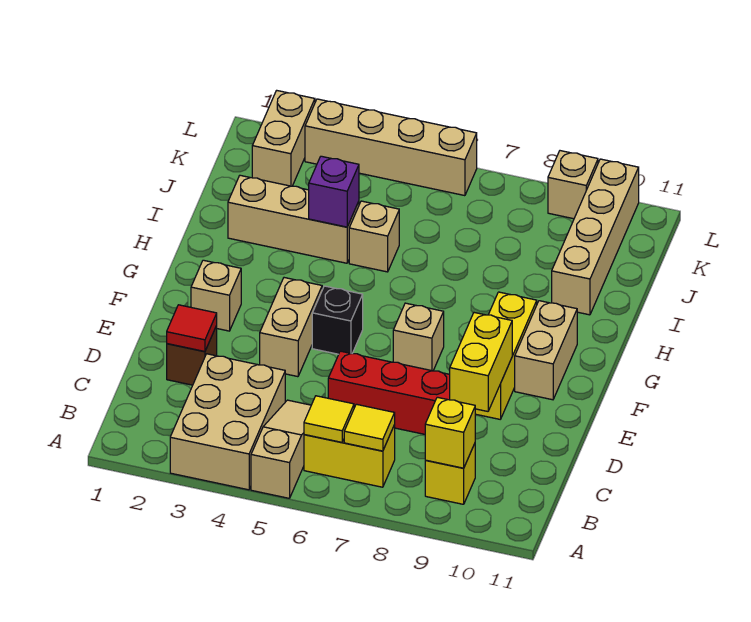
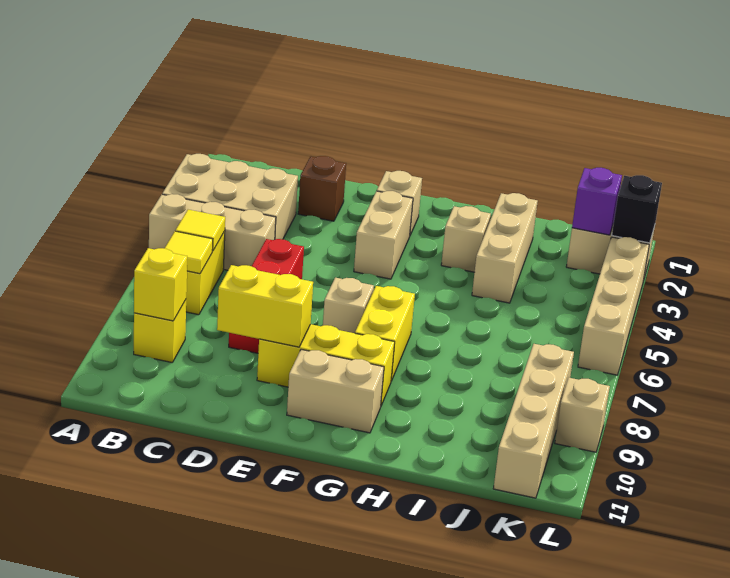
tan 1x3 slope [251,400,311,498] -> tan 1x3 brick [149,194,276,270]
red 1x1 tile [167,305,217,352] -> none
tan 1x2 brick [260,278,322,377] -> tan 1x2 brick turned to [354,191,413,279]
black 1x1 brick [312,286,363,354] -> black 1x1 brick moved to [612,175,662,243]
none -> yellow 1x2 brick [355,286,415,381]
purple 1x1 brick [309,156,359,227] -> purple 1x1 brick moved to [572,168,622,235]
tan 1x1 brick [349,201,399,272] -> tan 1x1 brick moved to [441,206,491,272]
tan 1x4 brick [552,159,639,315] -> tan 1x4 brick turned to [493,344,574,498]

